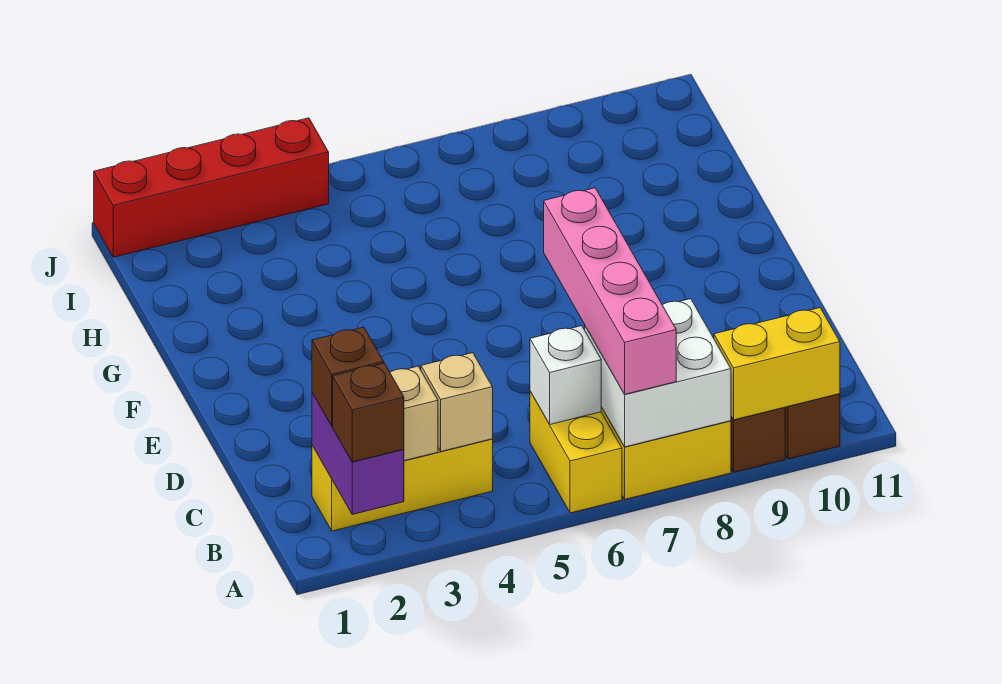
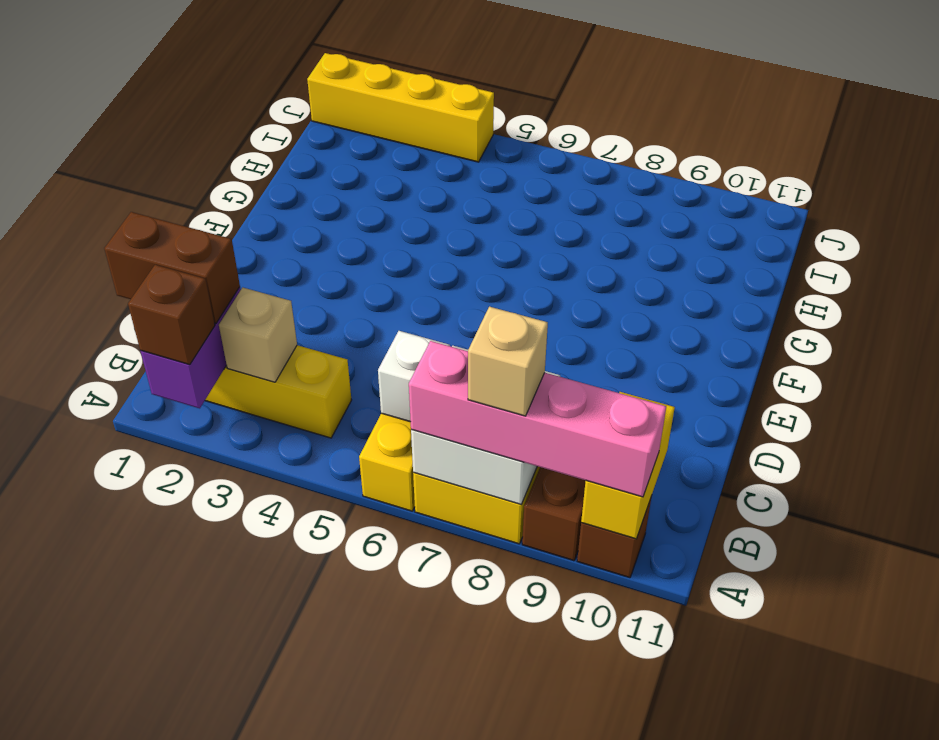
pink 1x4 brick [544,188,676,394] -> pink 1x4 brick turned to [409,341,666,497]
yellow 1x2 brick [714,308,840,420] -> yellow 1x2 brick turned to [581,392,675,539]
brown 1x1 brick [312,327,384,426] -> brown 1x2 brick [104,212,240,323]
tan 1x1 brick [421,353,493,451] -> tan 1x1 brick moved to [468,307,548,416]
red 1x4 brick [94,118,329,257] -> yellow 1x4 brick [307,53,494,162]

